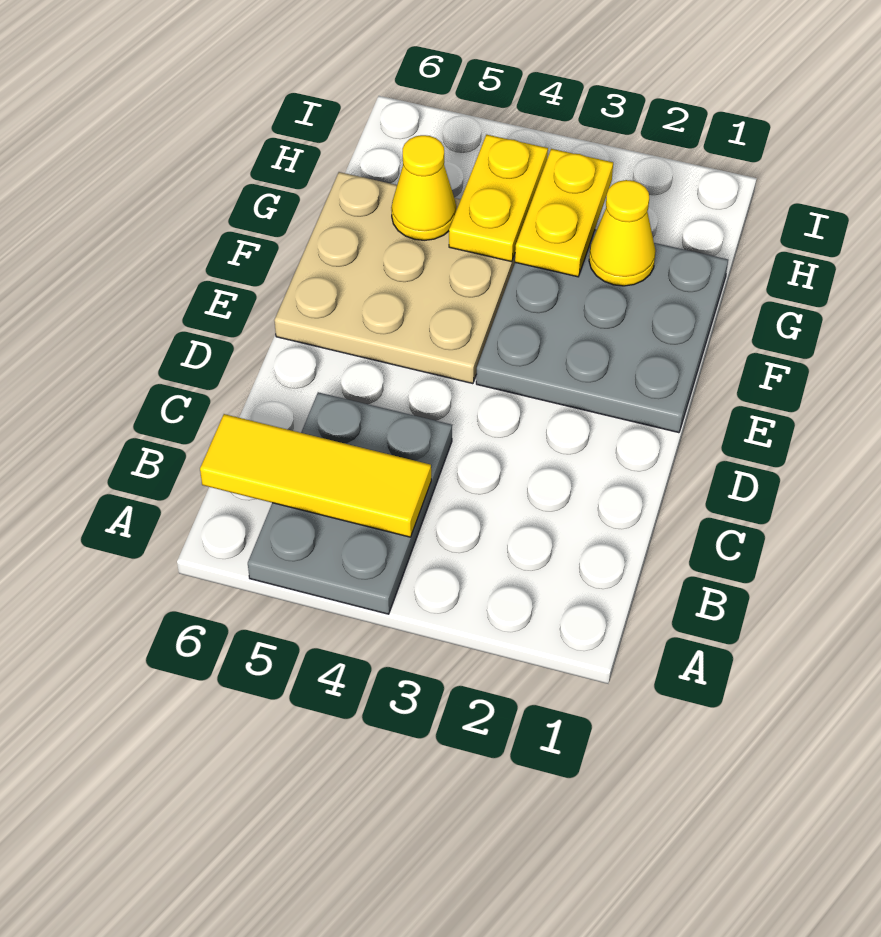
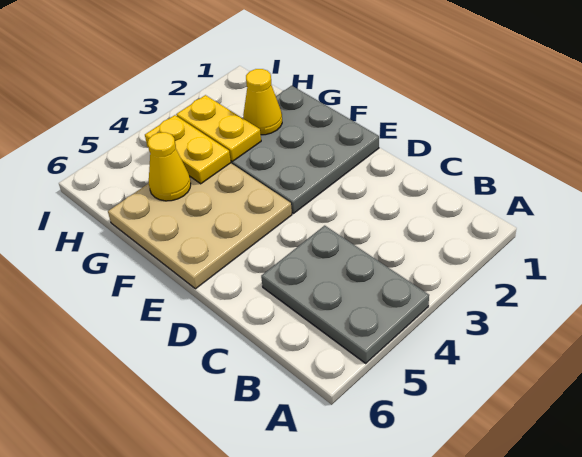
yellow 1x3 tile [200,414,431,537] -> none

